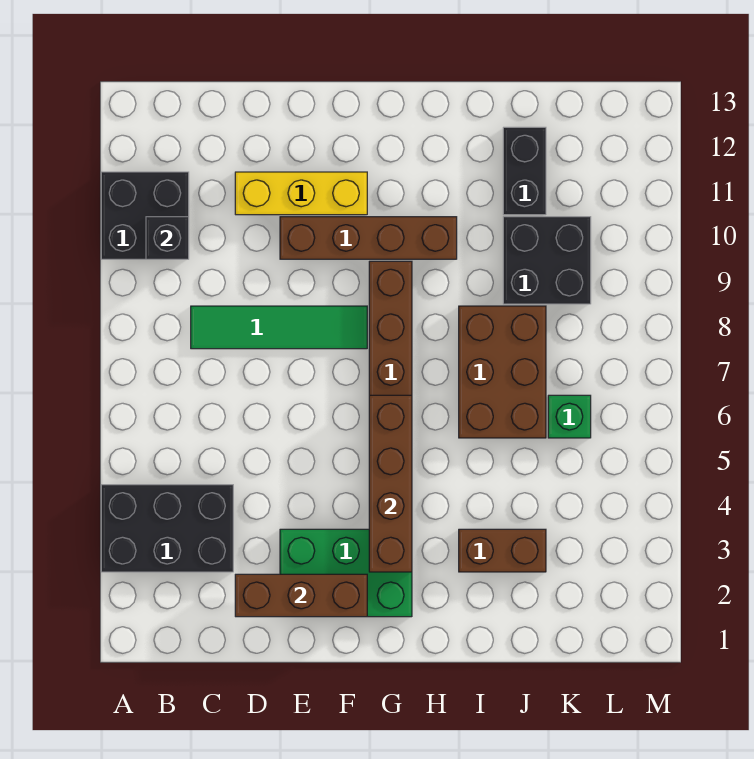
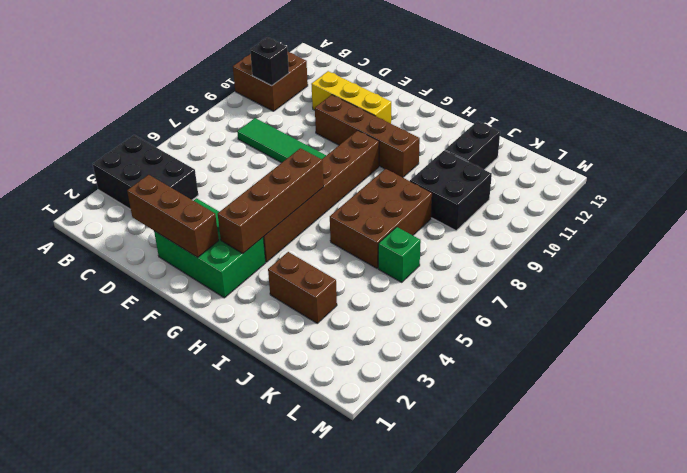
black 2x2 brick [101,172,189,259] -> brown 2x2 brick [233,52,308,111]

